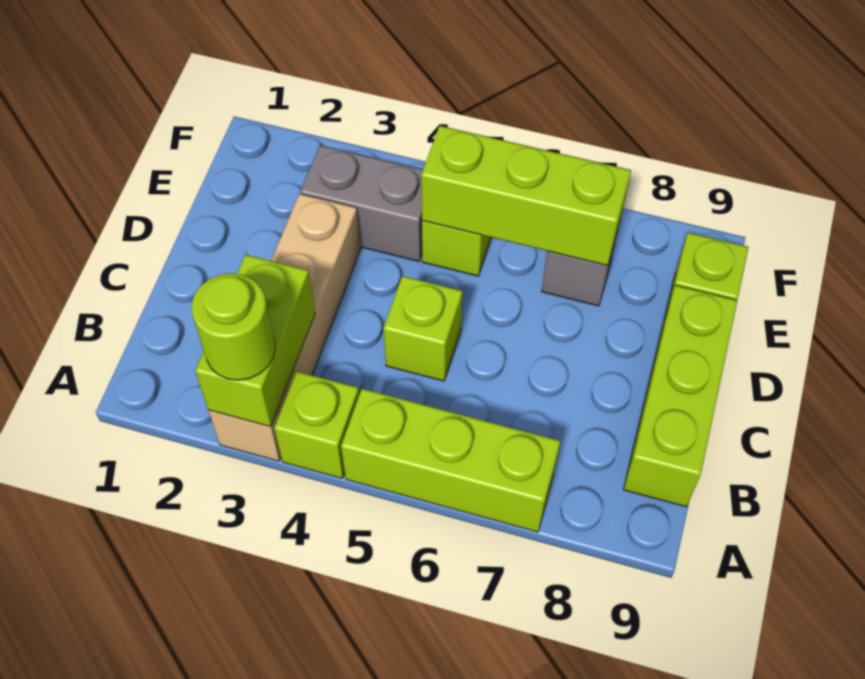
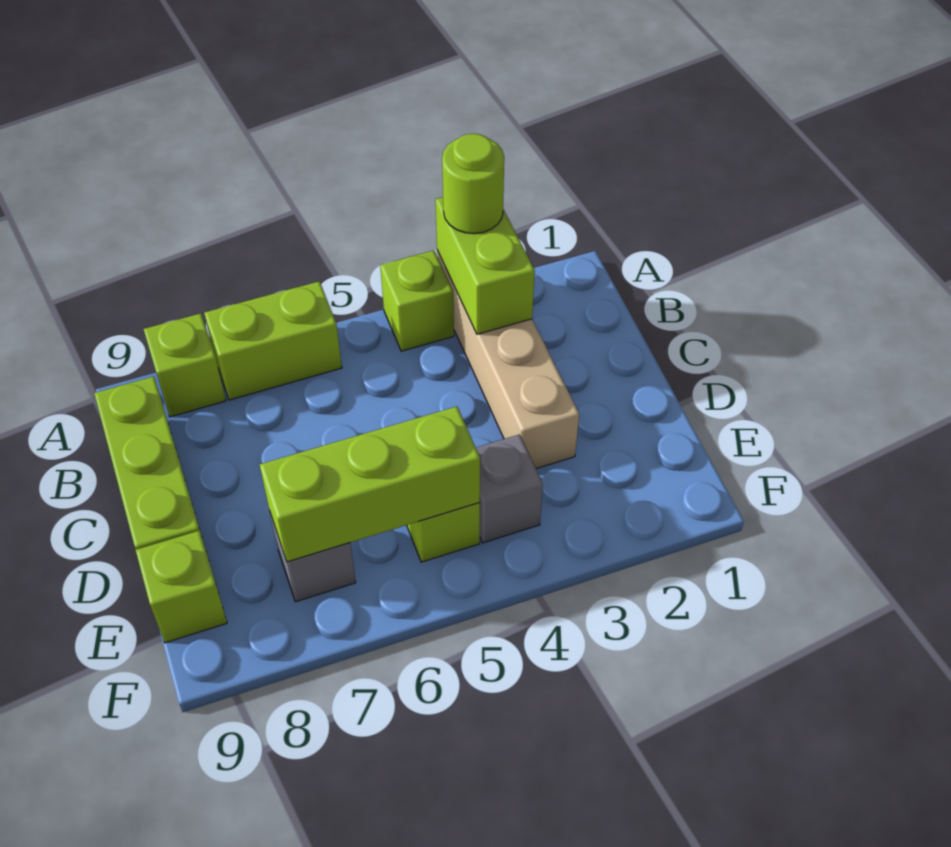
lime 1x3 brick [341,389,560,532] -> lime 1x2 brick [204,281,342,400]
lime 1x1 brick [383,276,463,381] -> lime 1x1 brick moved to [144,313,226,417]
grey 1x2 brick [300,145,423,261] -> grey 1x1 brick [476,434,543,543]

